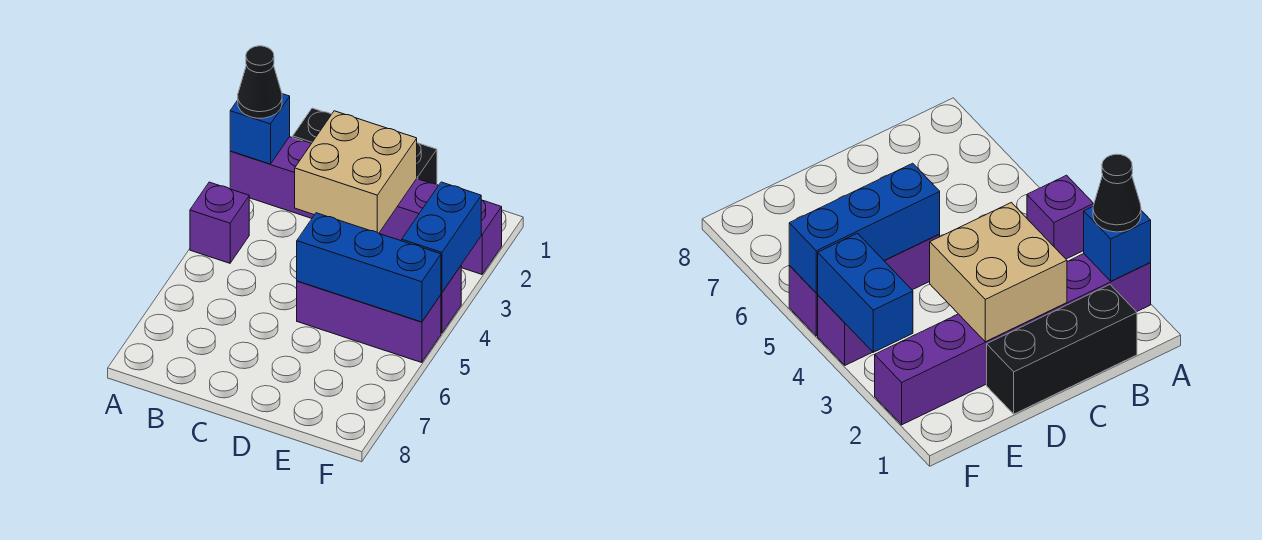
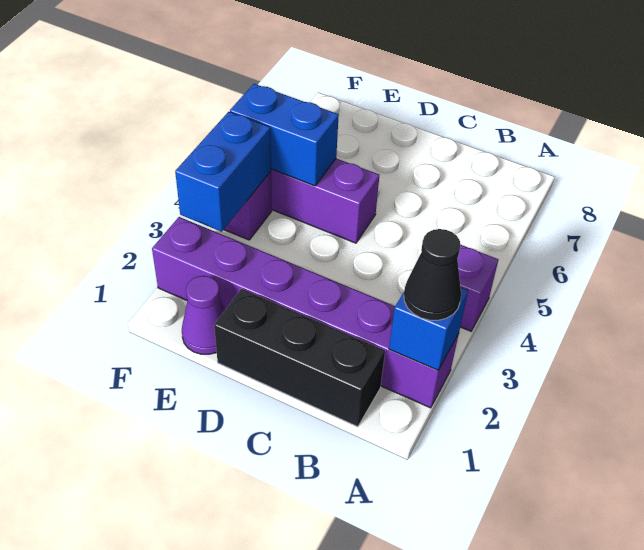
tan 2x2 brick [295,111,417,233] -> none
blue 1x3 brick [297,213,441,322] -> blue 1x2 brick [230,84,339,186]
none -> purple 1x1 cone [182,276,225,354]

